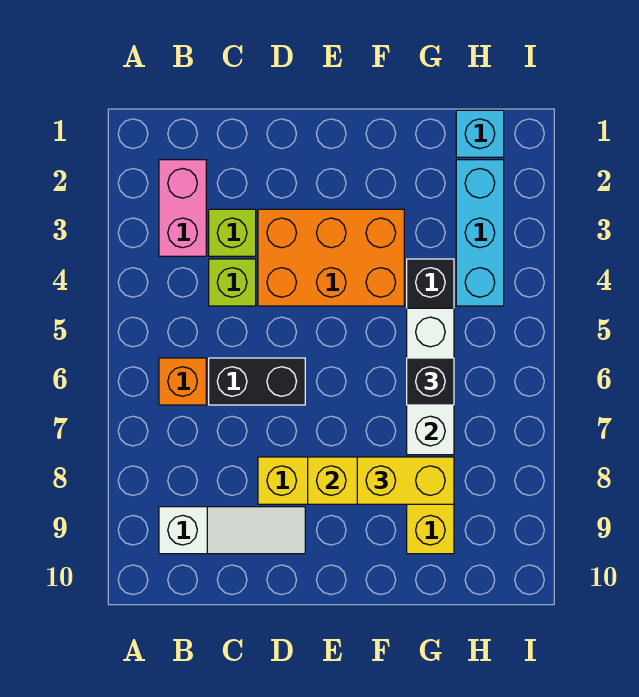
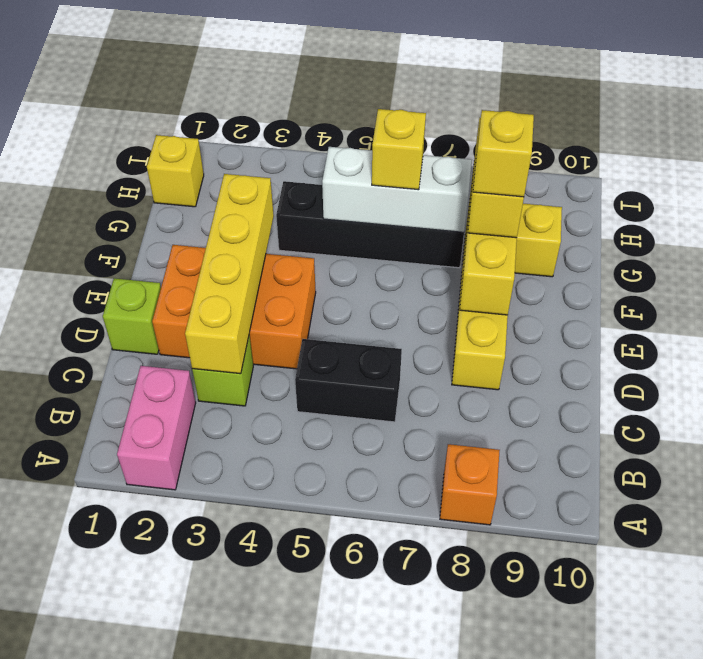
pink 1x2 brick [159,160,206,256] -> pink 1x2 brick turned to [117,366,196,490]
orange 1x1 brick [159,358,206,405] -> orange 1x1 brick moved to [440,444,500,525]
white 1x3 slope [159,507,305,554] -> none
none -> yellow 1x4 brick [185,174,274,374]
lime 1x1 brick [209,259,256,306] -> lime 1x1 brick moved to [103,278,161,354]
black 1x2 brick [209,358,305,405] -> black 1x2 brick turned to [295,339,402,422]
orange 2x3 brick [258,209,404,306] -> orange 2x3 brick turned to [152,245,316,369]
none -> yellow 1x1 brick [473,110,534,197]
black 1x1 brick [407,358,454,405] -> yellow 1x1 brick [372,109,426,190]
cyan 1x1 brick [456,110,504,157] -> yellow 1x1 brick [147,135,204,207]
cyan 1x3 brick [456,160,504,306] -> none

